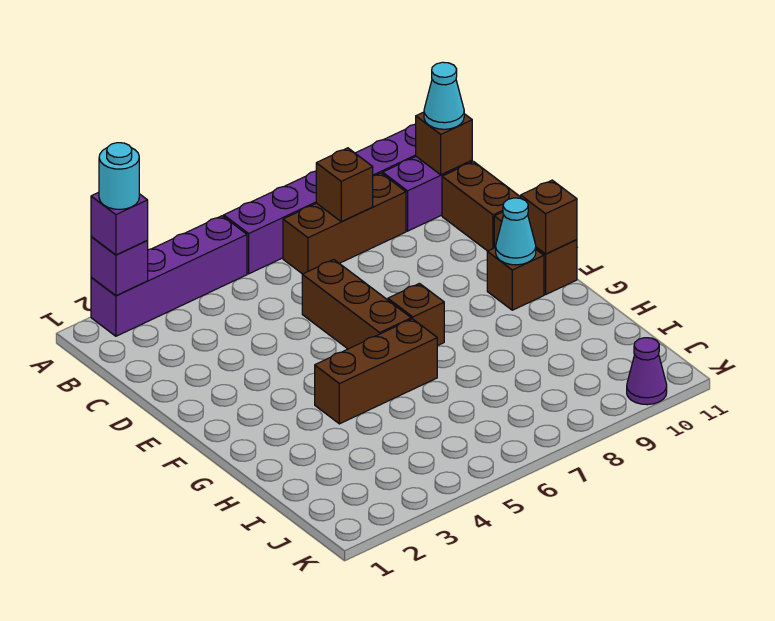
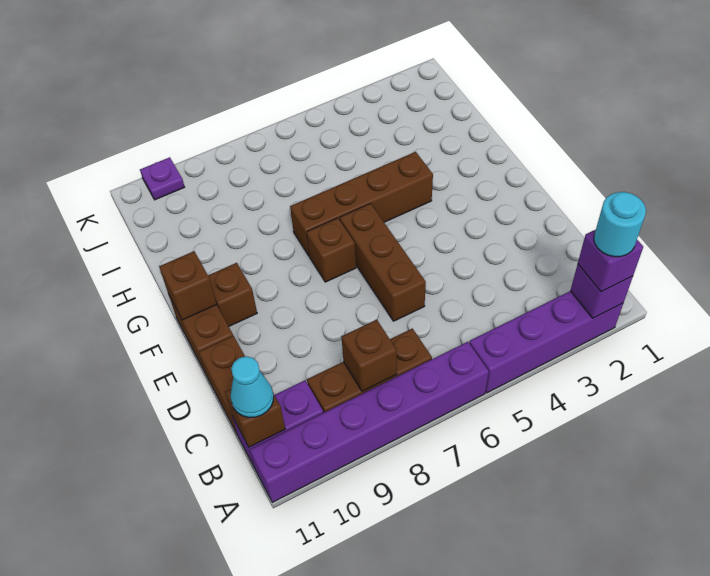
cyan 1x1 cone [496,198,536,265] -> none
brown 1x3 brick [315,319,437,424] -> brown 1x4 brick [290,152,433,256]
purple 1x1 cone [627,338,667,405] -> purple 1x1 plate [140,157,184,200]

